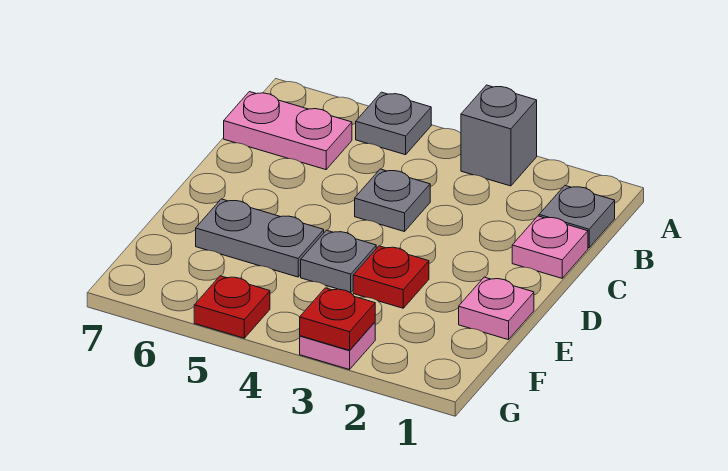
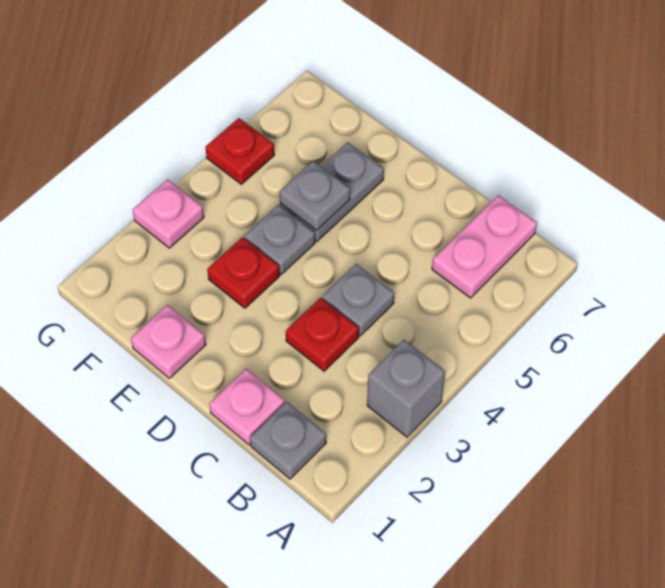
grey 1x1 plate [356,92,431,155] -> grey 1x1 plate moved to [279,161,350,230]
red 1x1 plate [300,288,375,350] -> red 1x1 plate moved to [286,298,359,371]

